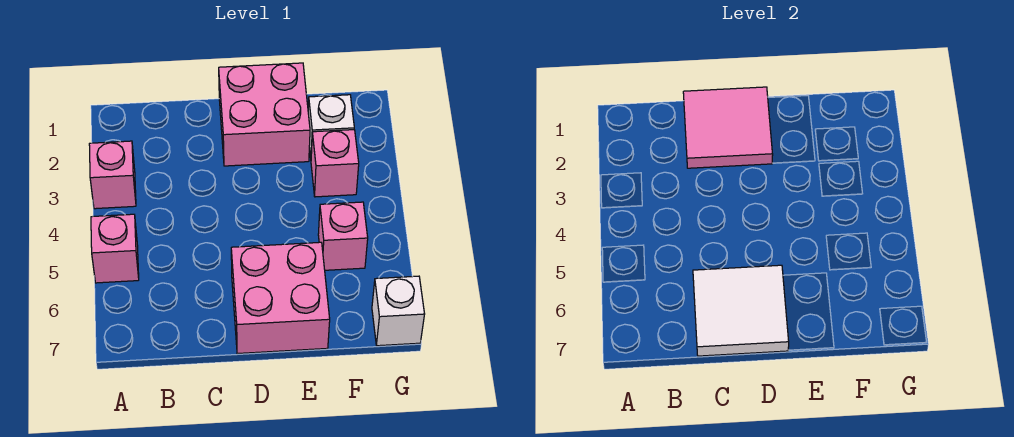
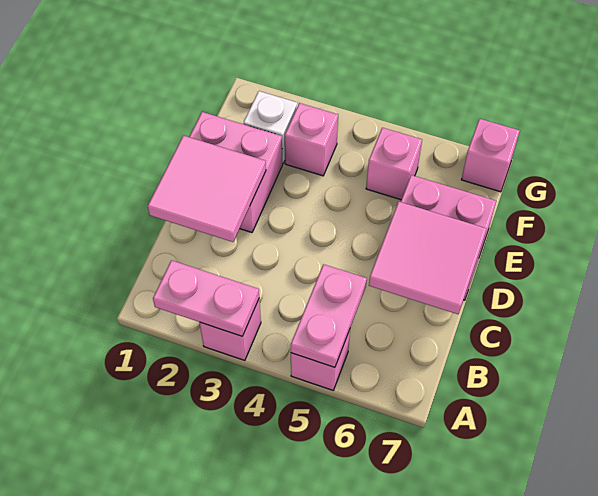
none -> pink 1x2 plate [153,260,259,336]
none -> pink 1x2 plate [291,264,367,367]
white 2x2 tile [693,265,789,356] -> pink 2x2 tile [369,202,486,314]
white 1x1 brick [372,276,425,346] -> pink 1x1 brick [461,119,520,192]

